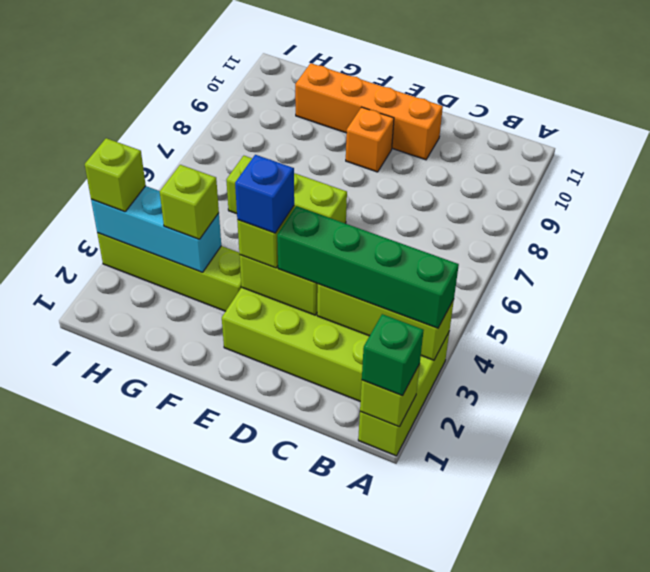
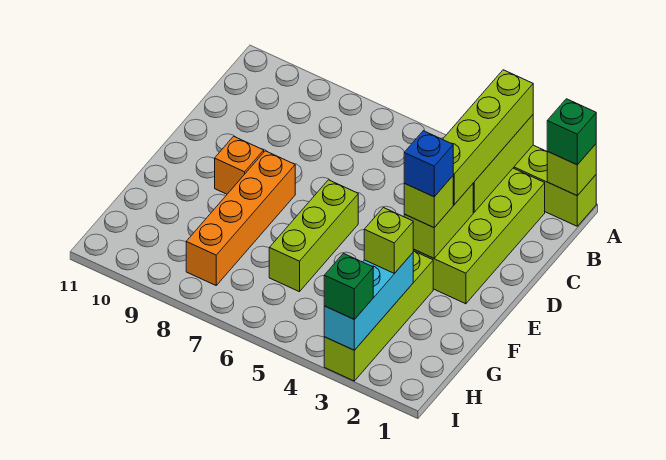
green 1x4 brick [277,206,459,328] -> lime 1x4 brick [443,70,533,204]
orange 1x4 brick [295,63,443,160] -> orange 1x4 brick moved to [186,151,295,285]
lime 1x1 brick [85,138,146,212] -> green 1x1 brick [324,254,373,319]

